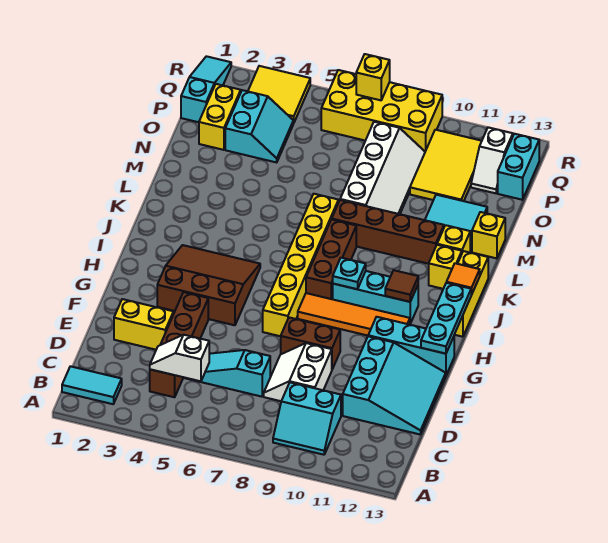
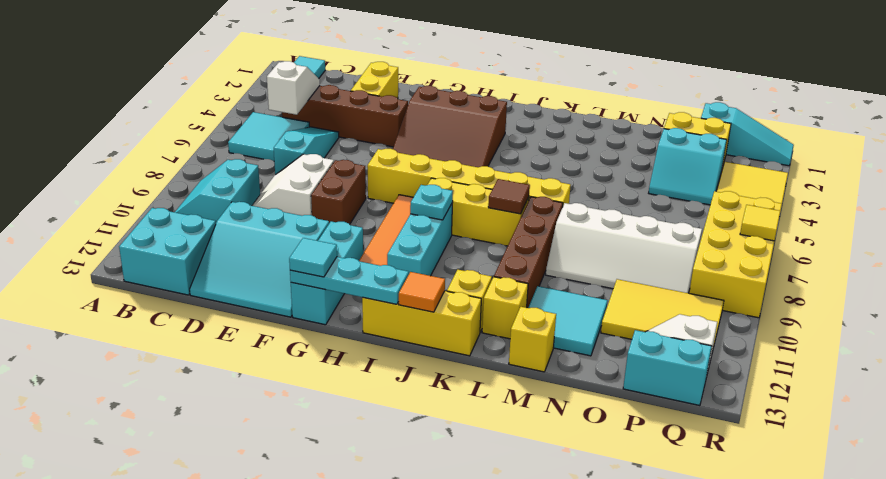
none -> cyan 2x2 tile [228,112,309,161]
none -> cyan 2x2 brick [119,208,216,295]
white 2x2 slope [264,343,332,401] -> white 2x2 slope turned to [252,154,334,216]
brown 3x3 slope [157,245,260,325] -> brown 3x3 slope turned to [393,86,507,167]
none -> cyan 1x1 tile [289,238,337,277]
brown 1x3 brick [306,220,356,299] -> yellow 1x3 brick [428,178,529,246]
brown 1x1 tile [385,270,418,302] -> brown 1x1 tile moved to [488,179,530,214]
yellow 1x1 brick [356,54,390,100] -> yellow 1x1 tile [740,205,780,241]

